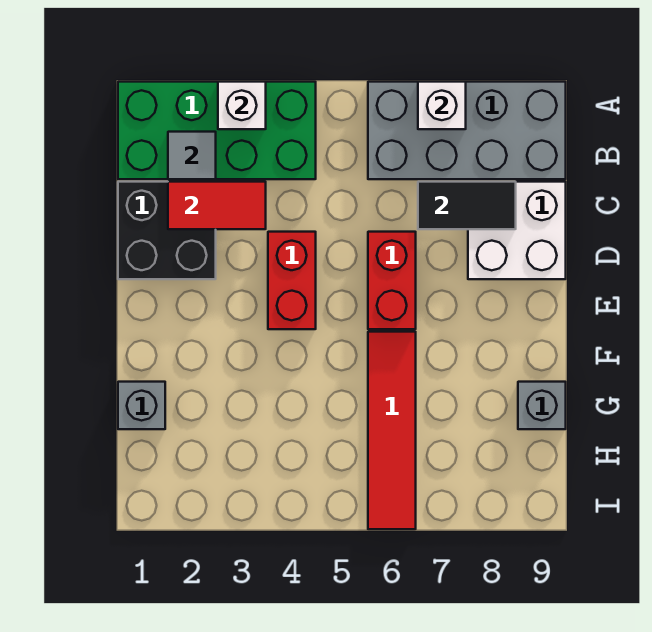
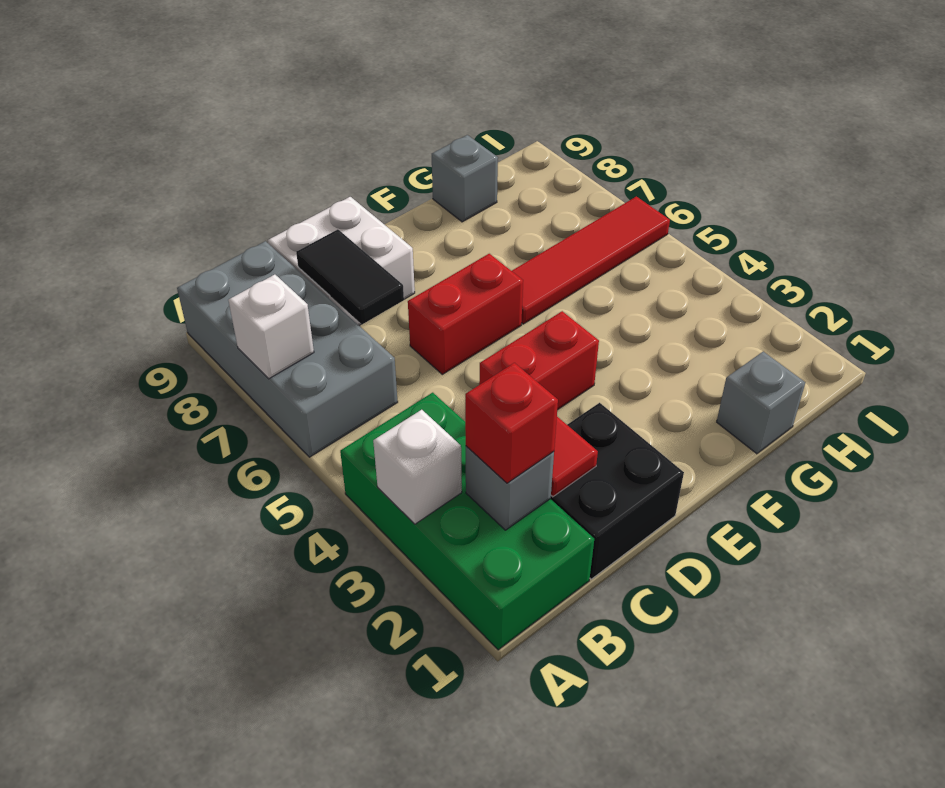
grey 1x1 tile [168,132,216,179] -> grey 1x1 brick [466,446,554,530]
none -> red 1x1 brick [465,363,558,483]

